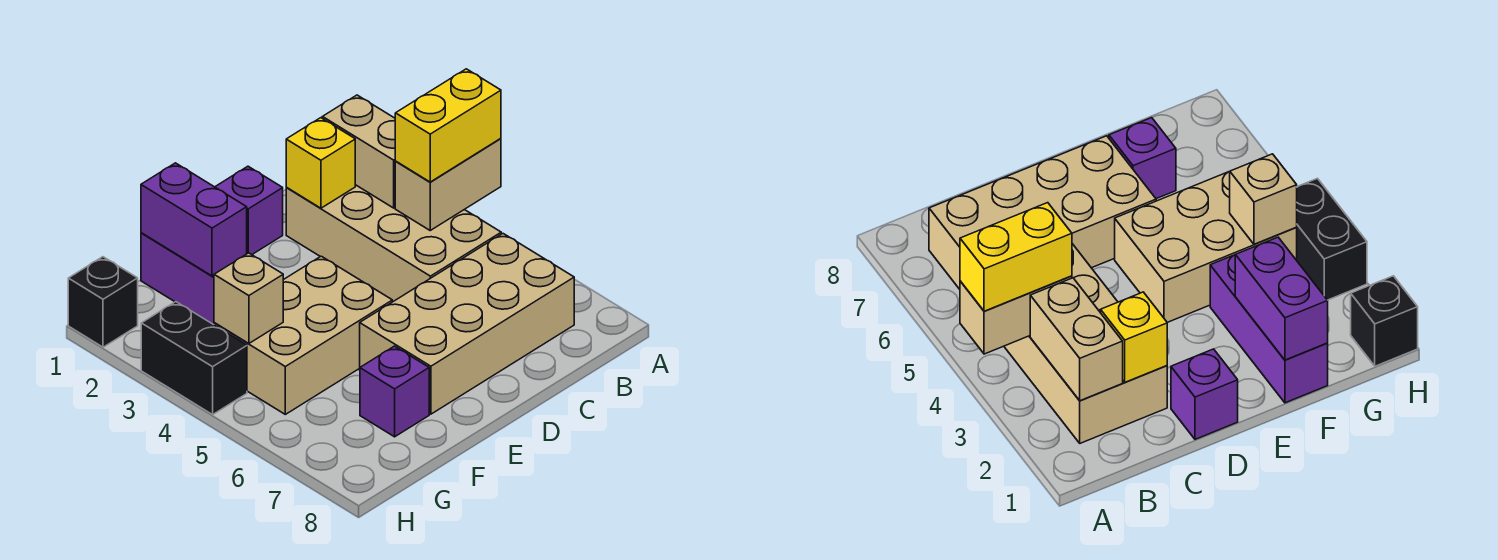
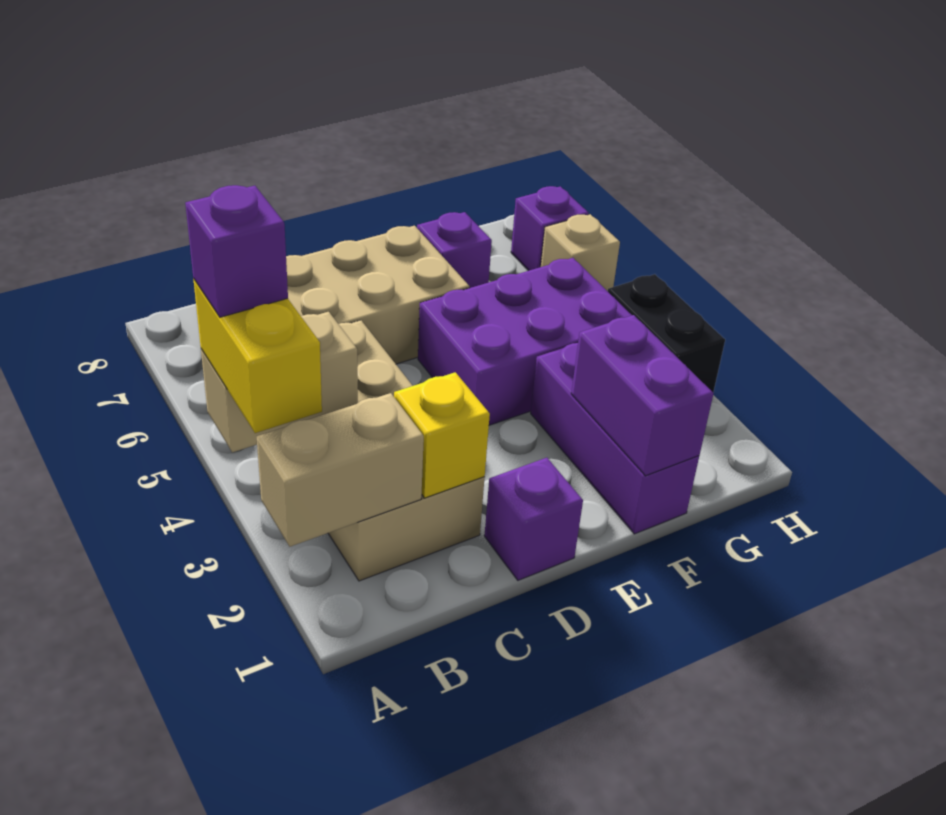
yellow 1x2 brick [395,69,501,182] -> yellow 1x2 brick turned to [193,279,322,433]
none -> purple 1x1 brick [185,185,288,317]
tan 1x2 brick [322,95,396,208] -> tan 1x2 brick turned to [257,393,424,547]
tan 2x3 brick [214,256,392,414] -> purple 2x3 brick [418,258,632,425]
tan 1x1 brick [214,253,283,343] -> tan 1x1 brick moved to [541,214,620,291]
black 1x1 brick [68,257,138,347] -> none
none -> purple 1x1 brick [511,186,589,271]

